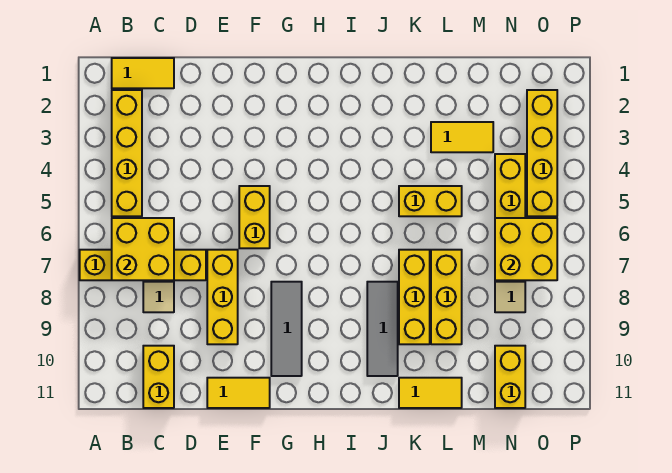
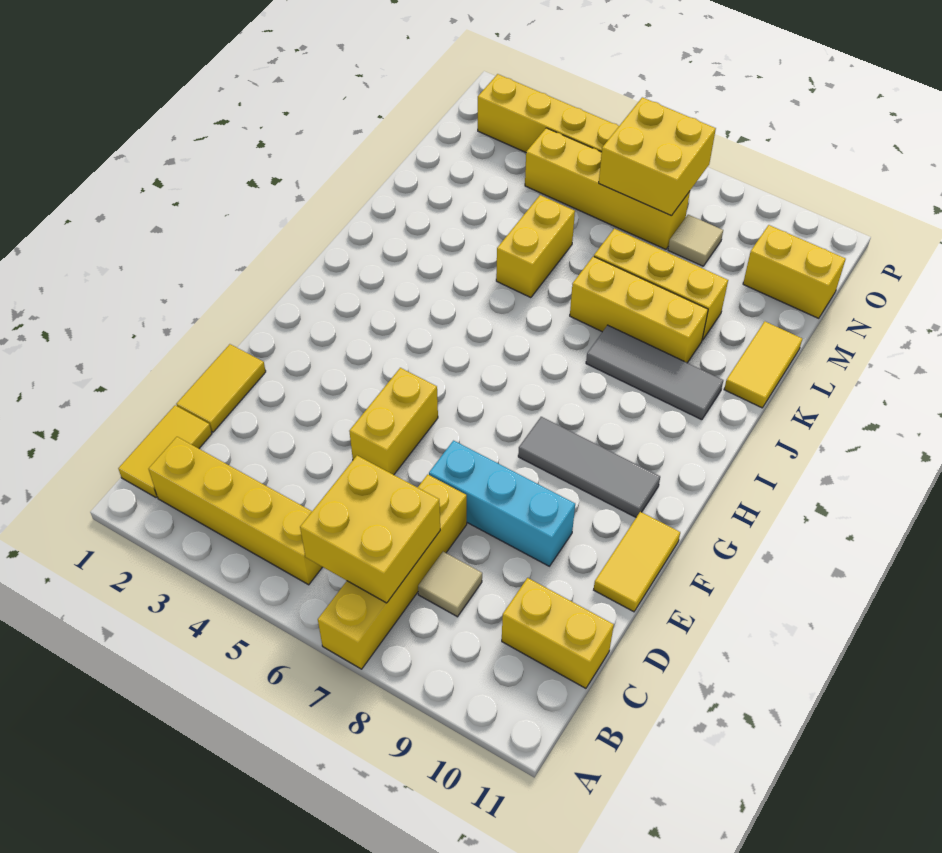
yellow 1x3 brick [207,250,238,344] -> cyan 1x3 brick [429,441,575,566]
yellow 1x2 brick [239,186,270,248] -> yellow 1x2 brick turned to [349,368,438,475]
yellow 1x2 tile [431,122,493,152] -> yellow 1x2 tile moved to [176,344,266,432]

